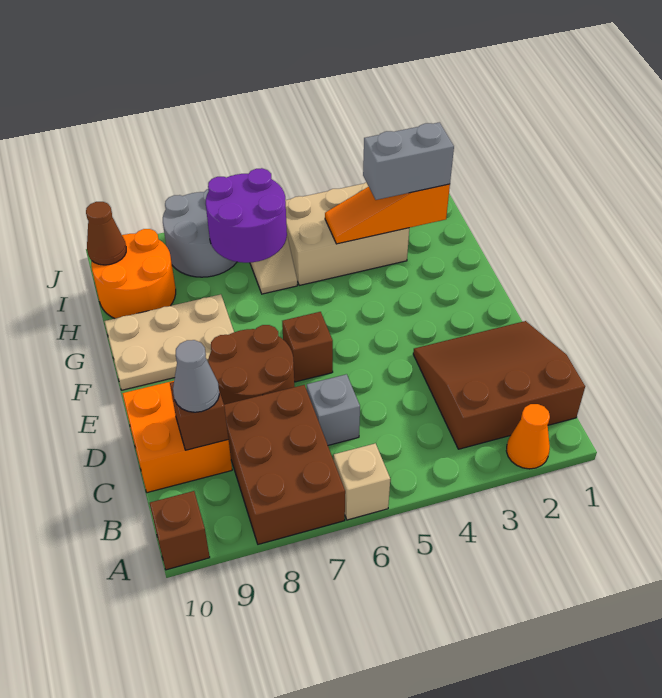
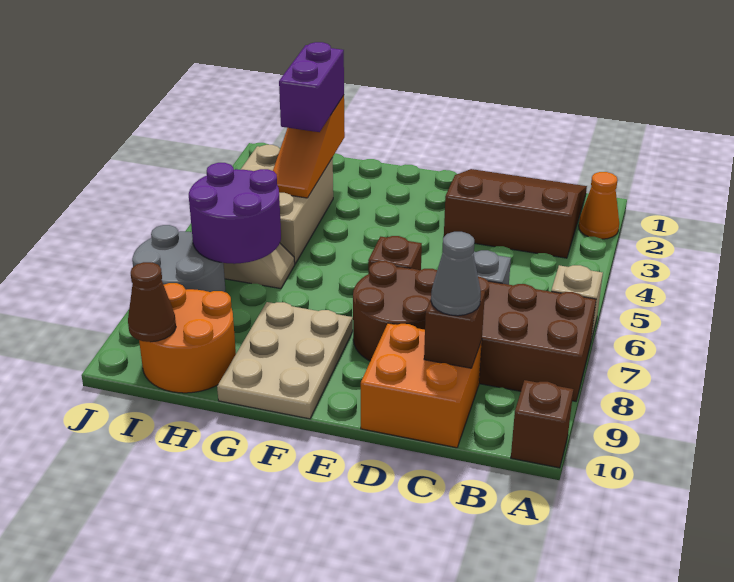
brown 3x3 slope [413,321,585,449] -> brown 3x3 slope turned to [444,169,587,258]
grey 1x2 brick [363,122,454,200] -> purple 1x2 brick [279,42,344,132]

